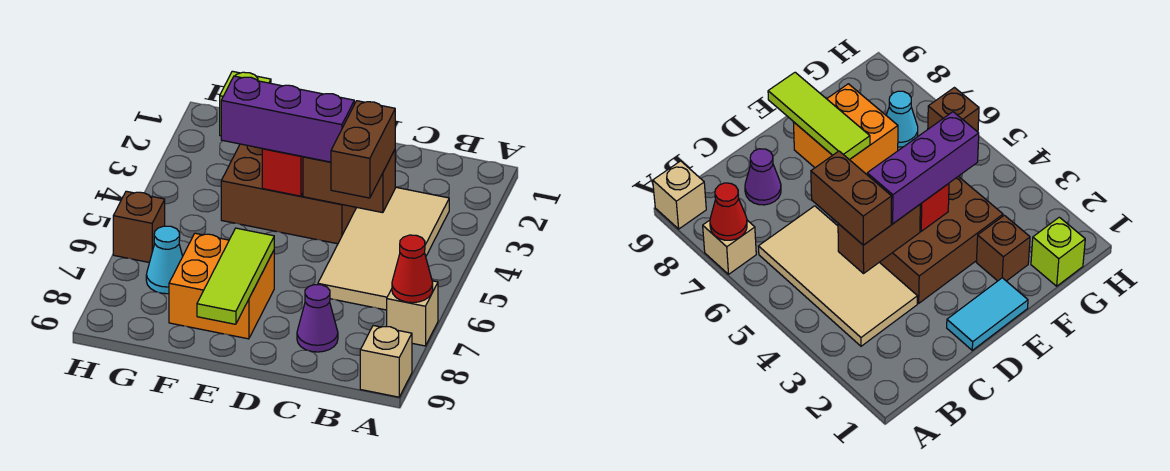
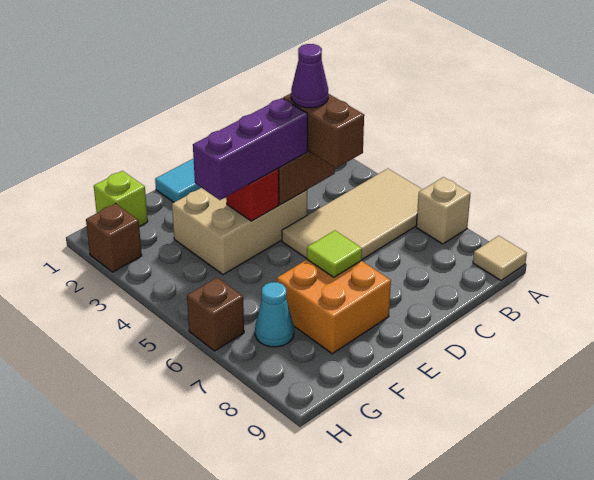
red 1x1 cone [392,235,433,303] -> none
tan 1x1 brick [360,326,412,397] -> tan 1x1 tile [473,236,527,280]
tan 2x4 tile [318,187,449,310] -> tan 2x4 tile turned to [282,169,423,259]
purple 1x1 cone [297,285,338,352] -> purple 1x1 cone moved to [291,44,328,108]
brown 2x3 brick [221,144,357,244] -> tan 2x3 brick [172,188,307,274]
lime 1x3 tile [197,228,274,324] -> lime 1x1 tile [307,230,362,277]
brown 1x1 brick [976,215,1030,281] -> brown 1x1 brick moved to [86,204,142,272]

